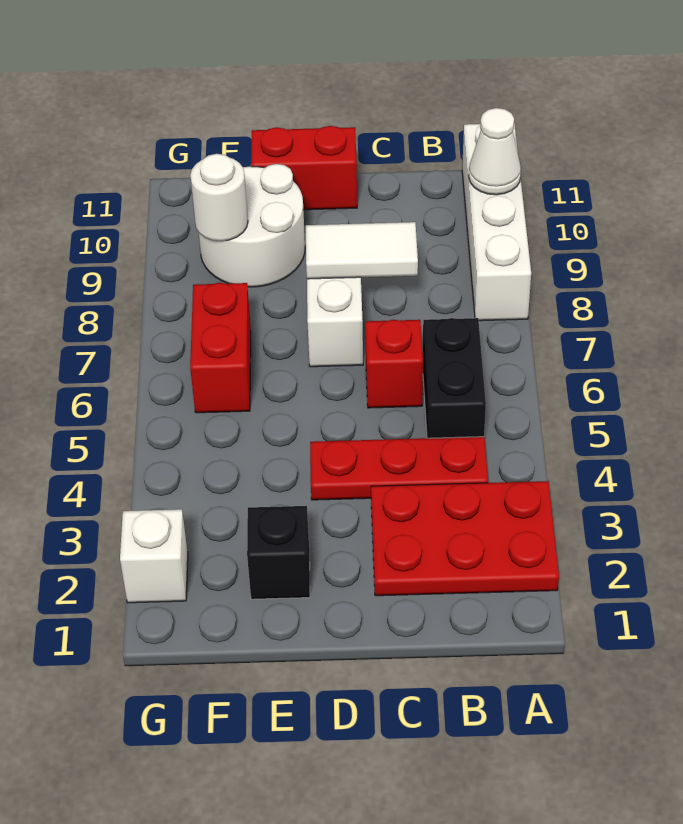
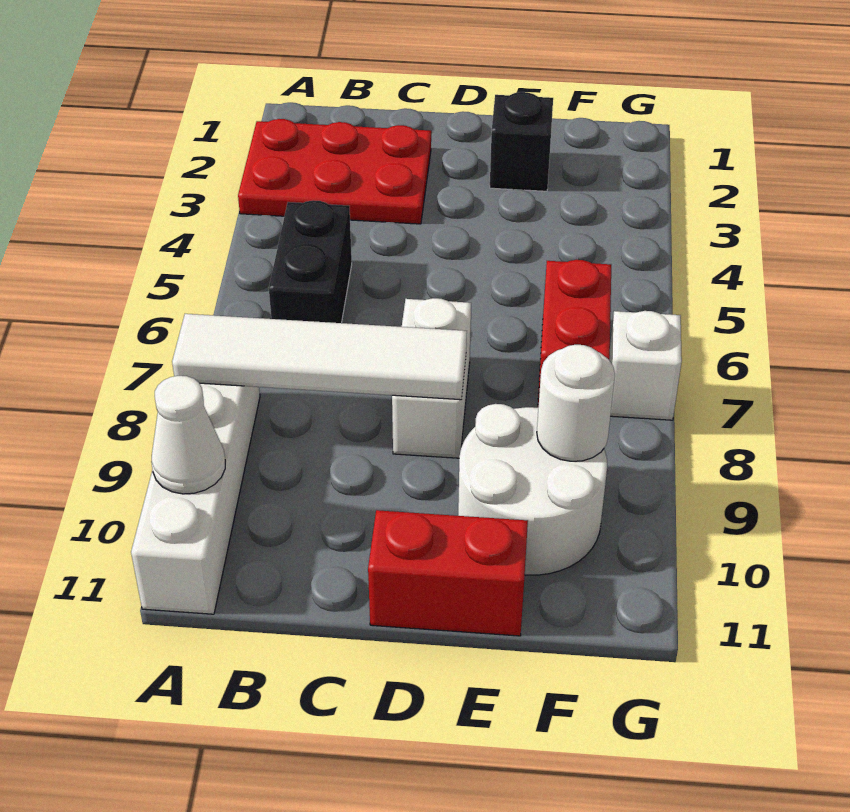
red 1x3 plate [310,437,488,500] -> none
red 1x1 brick [365,320,423,408] -> none
white 1x2 tile [306,222,418,279] -> white 1x4 tile [172,314,467,400]
white 1x1 brick [120,509,188,603] -> white 1x1 brick moved to [609,311,682,420]

